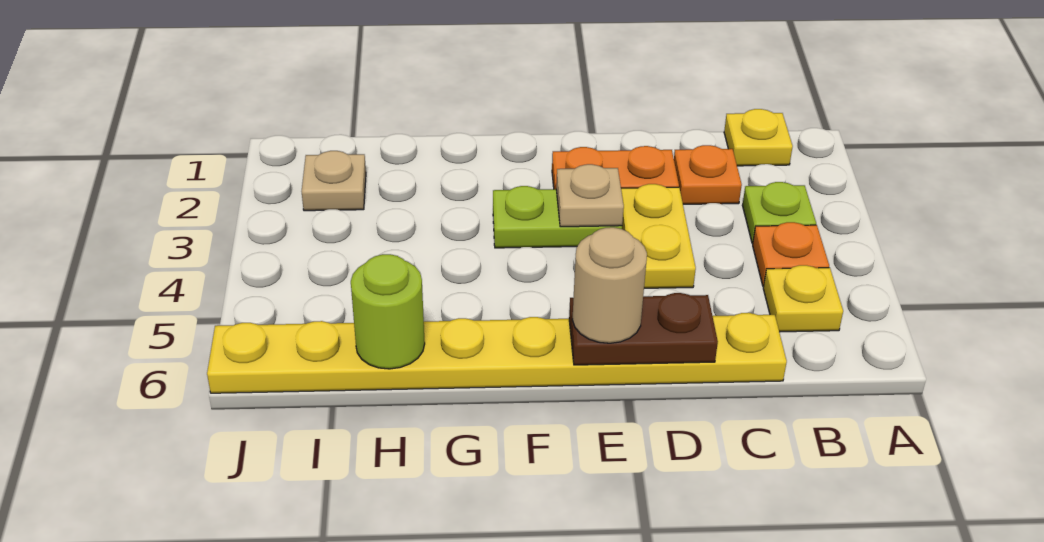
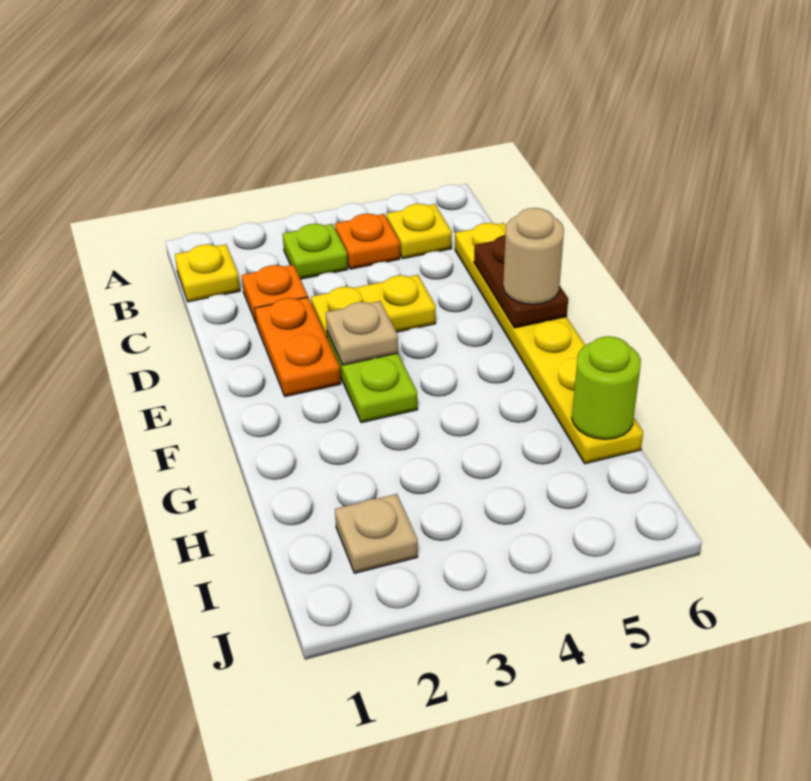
yellow 1x8 plate [207,313,787,393] -> yellow 1x6 plate [455,223,643,464]

